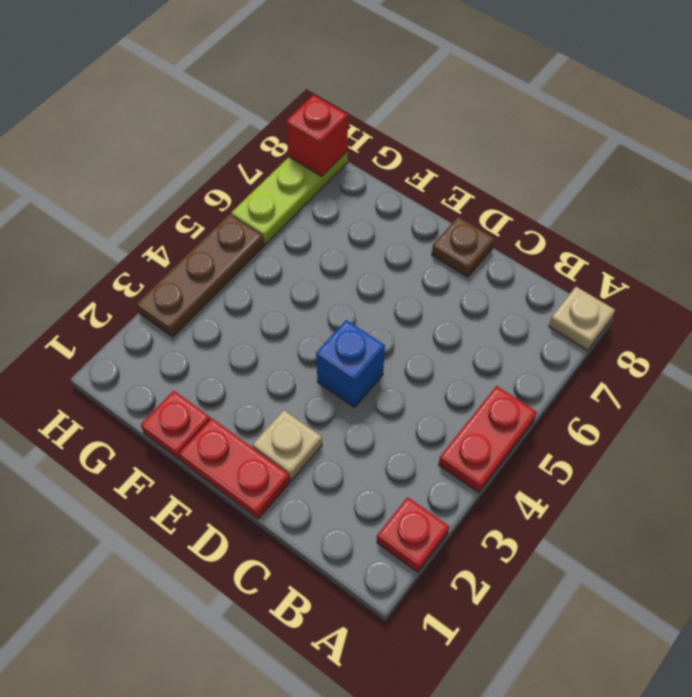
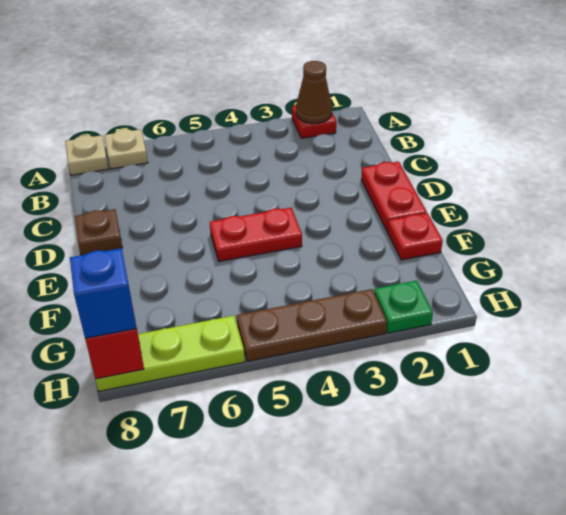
none -> brown 1x1 cone [296,61,332,124]
red 1x2 plate [438,386,537,492] -> red 1x2 plate moved to [210,208,302,261]
tan 1x1 plate [252,410,322,480] -> tan 1x1 plate moved to [104,129,148,169]
blue 1x1 brick [316,320,385,407] -> blue 1x1 brick moved to [70,248,137,338]
none -> green 1x1 plate [374,281,433,333]

